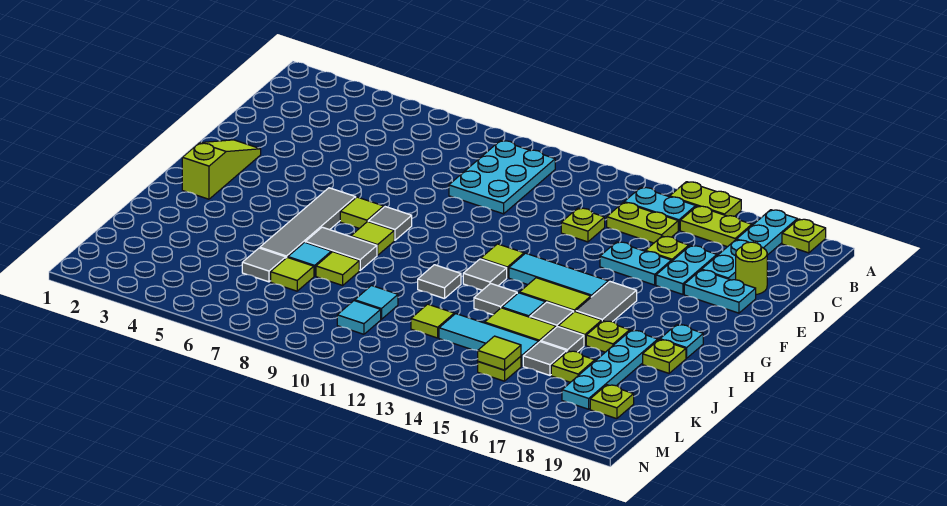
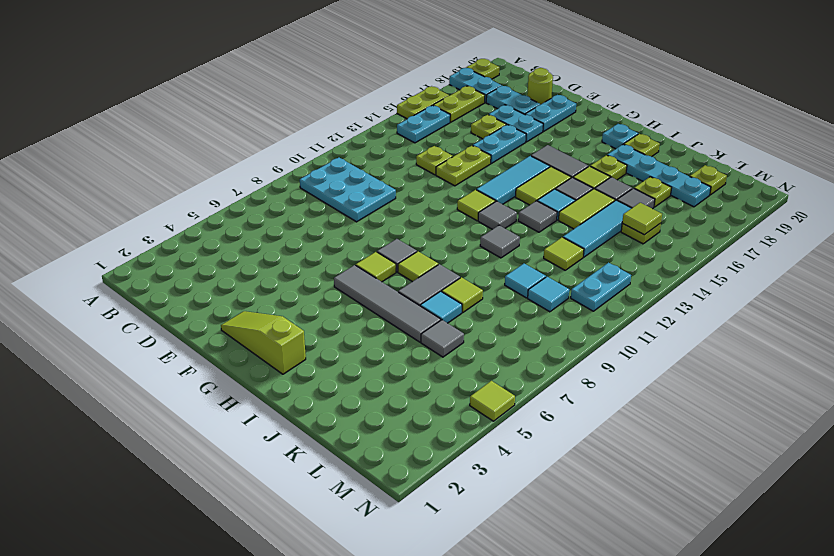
lime 1x2 plate [607,202,678,243] -> lime 1x2 plate moved to [436,146,491,186]
lime 1x1 tile [271,257,314,291] -> lime 1x1 tile moved to [470,381,515,421]
none -> cyan 1x2 plate [571,263,631,311]

